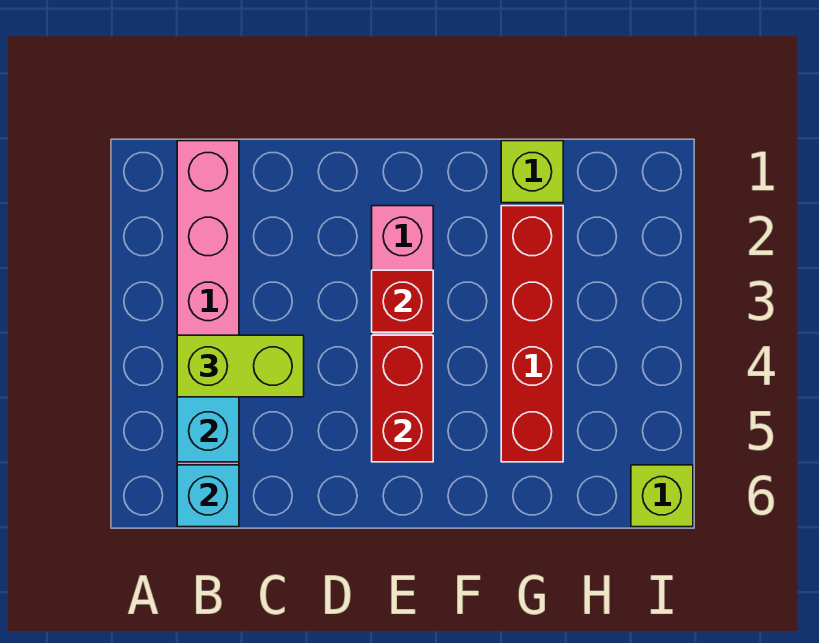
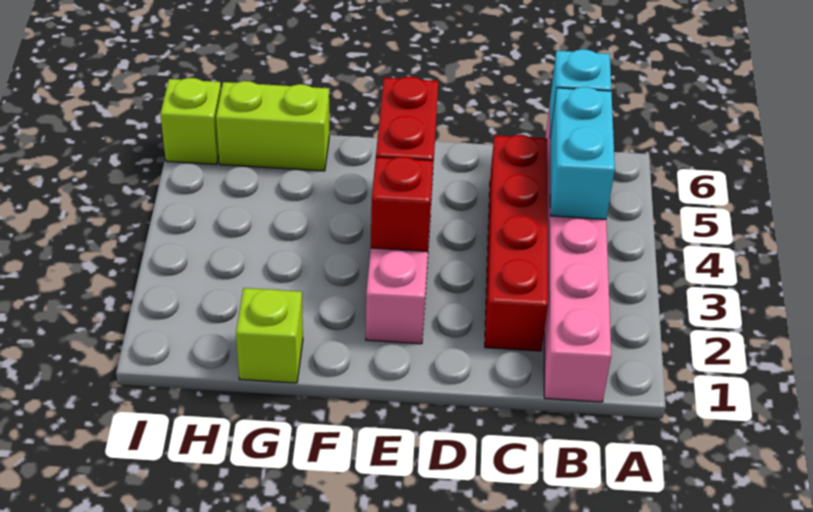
lime 1x2 brick [177,335,304,397] -> lime 1x2 brick moved to [216,81,329,171]
red 1x4 brick [501,206,563,462] -> red 1x4 brick moved to [485,135,548,351]

